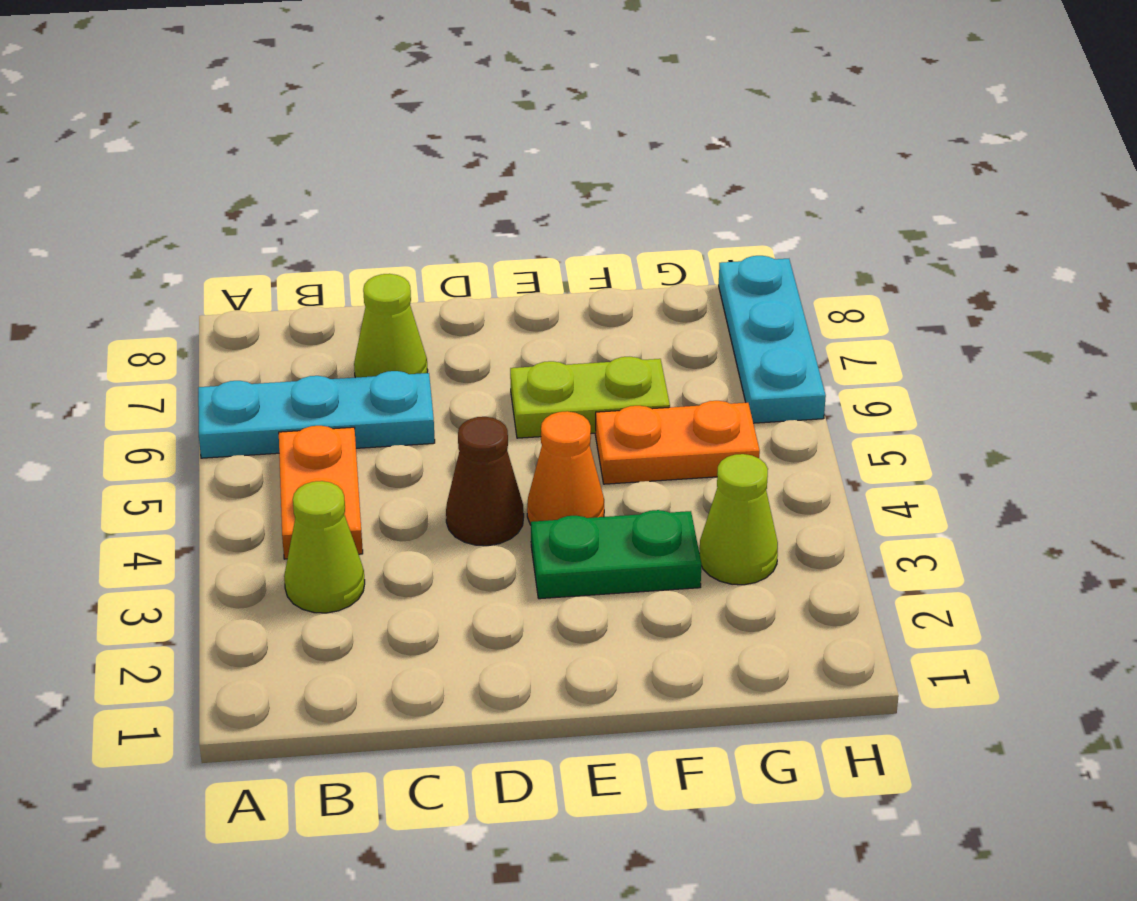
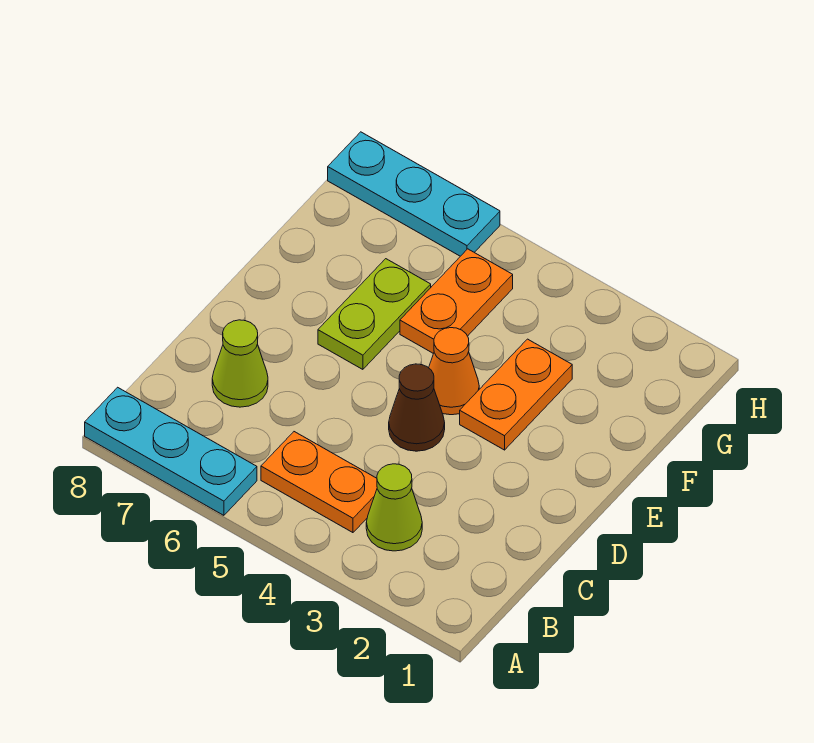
cyan 1x3 plate [198,371,435,458] -> cyan 1x3 plate turned to [85,387,257,515]
green 1x2 plate [531,510,702,599] -> orange 1x2 plate [460,339,572,450]
lime 1x1 cone [699,454,778,585] -> none

